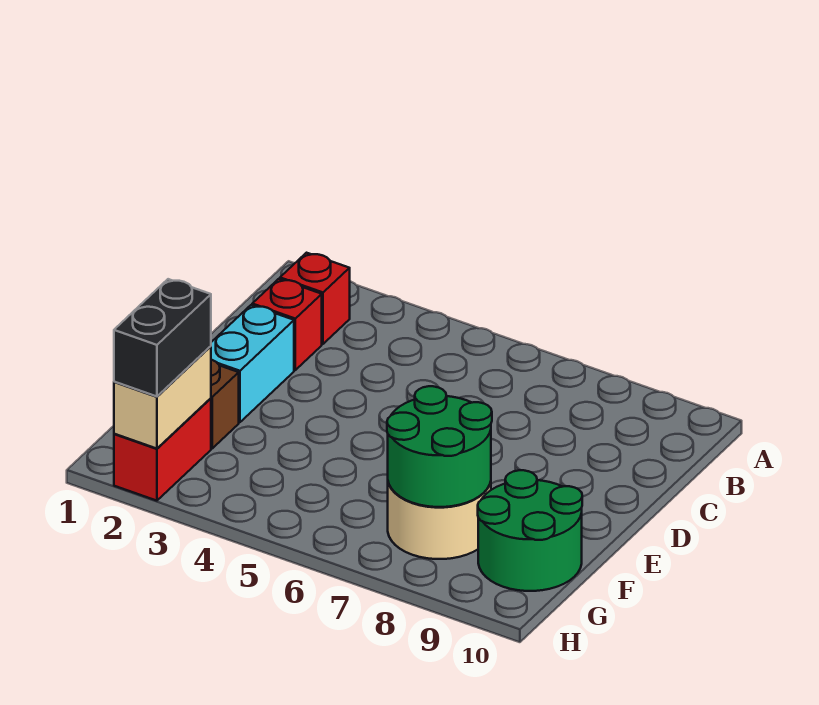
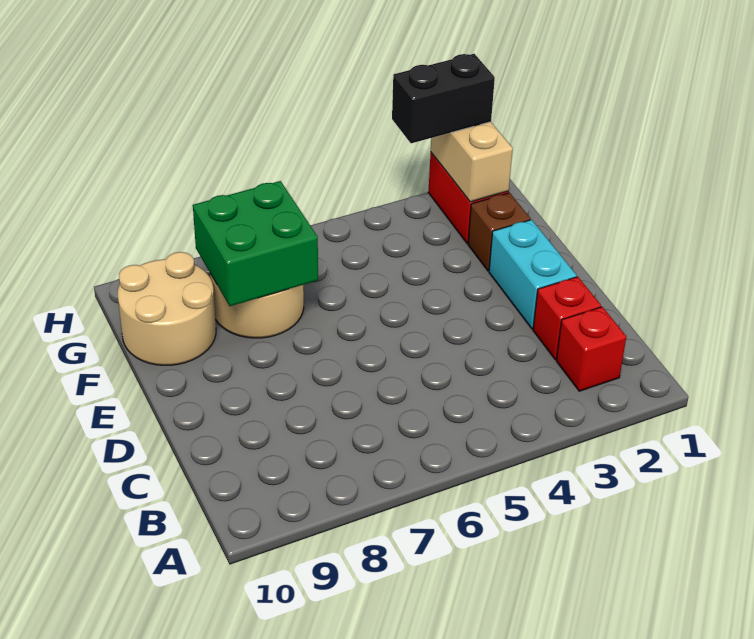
green 2x2 round brick [387,386,492,507] -> green 2x2 brick [193,181,318,306]
green 2x2 round brick [478,470,582,591] -> tan 2x2 round brick [118,252,216,365]
black 1x2 brick [114,279,211,396] -> black 1x2 brick turned to [392,54,495,143]

